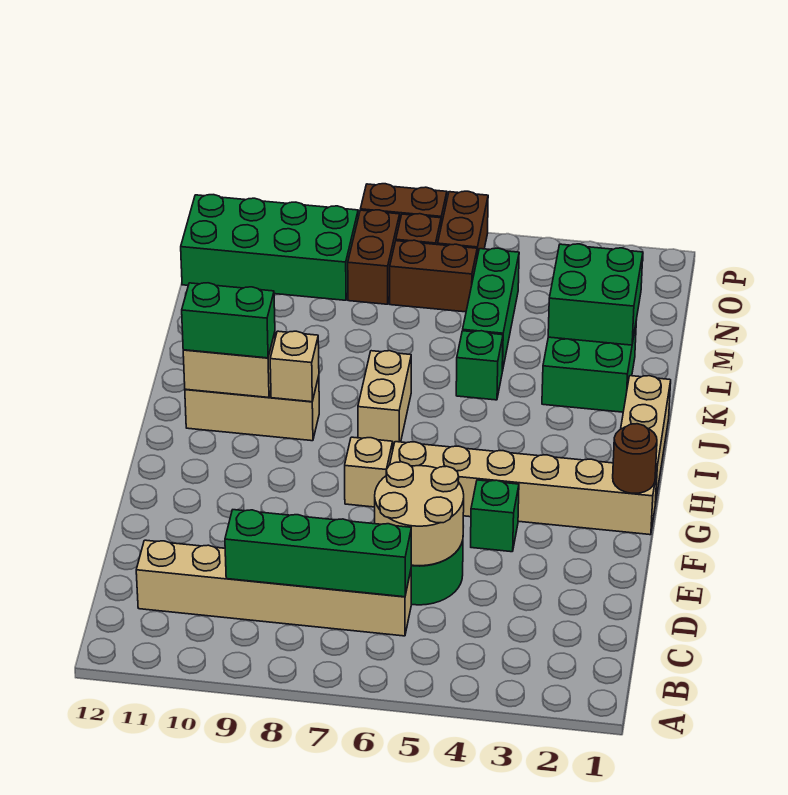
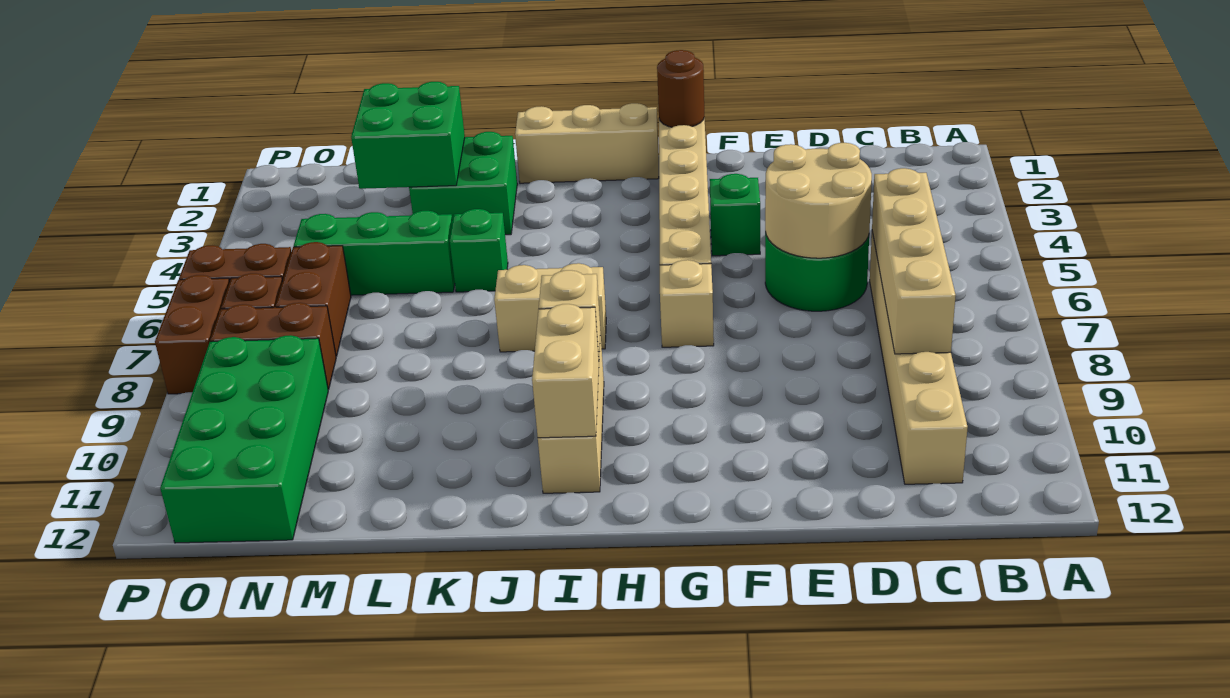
green 1x4 brick [225,510,412,597] -> tan 1x4 brick [872,168,956,354]
green 1x2 brick [182,283,275,358] -> none

